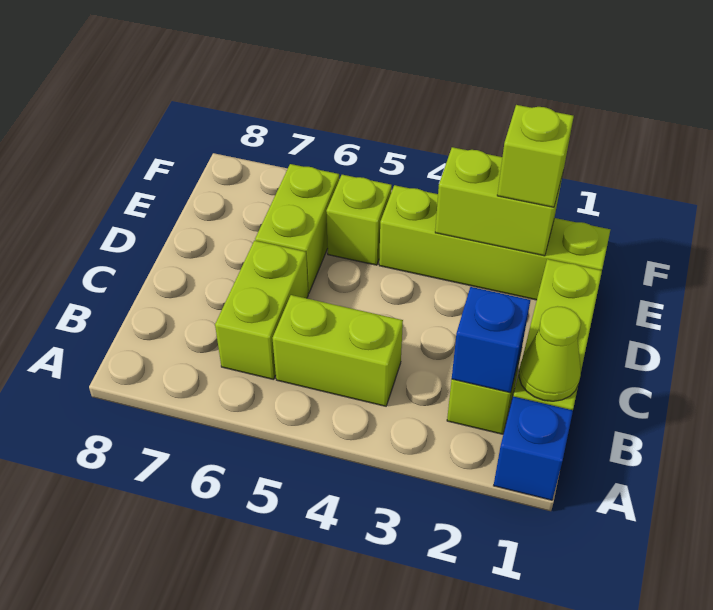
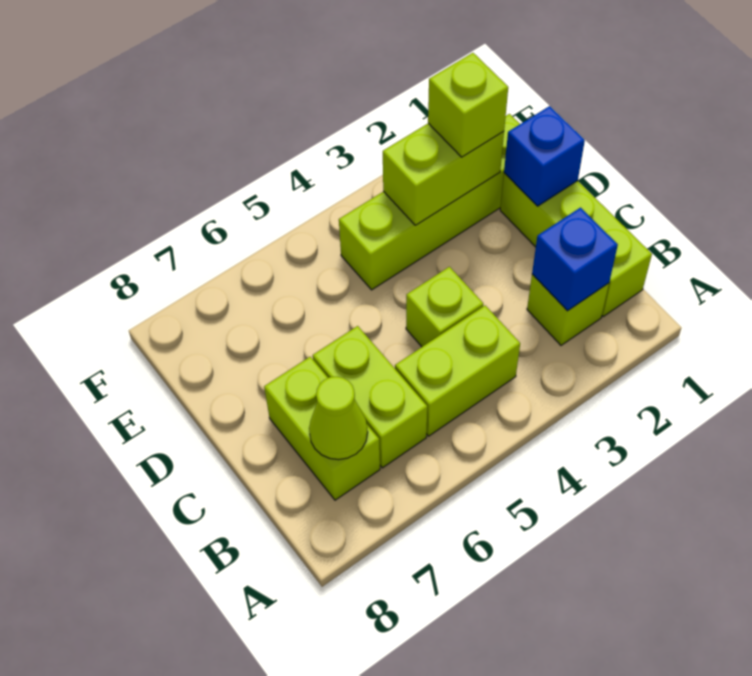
blue 1x1 brick [494,396,573,500] -> blue 1x1 brick moved to [504,106,585,206]
lime 1x1 cone [519,306,581,401] -> lime 1x1 cone moved to [309,377,368,460]
lime 1x2 brick [255,164,339,293] -> lime 1x2 brick moved to [264,357,380,500]
lime 1x1 brick [326,175,392,265] -> lime 1x1 brick moved to [406,267,483,347]

